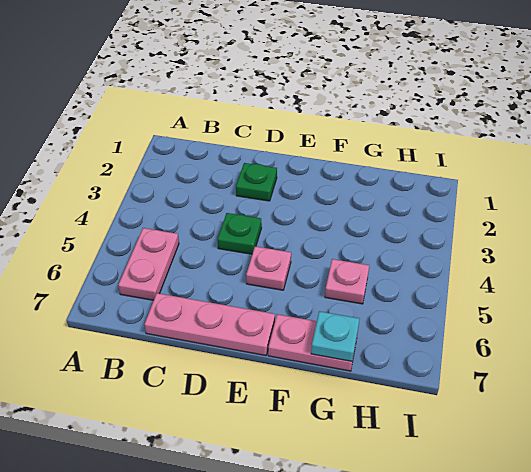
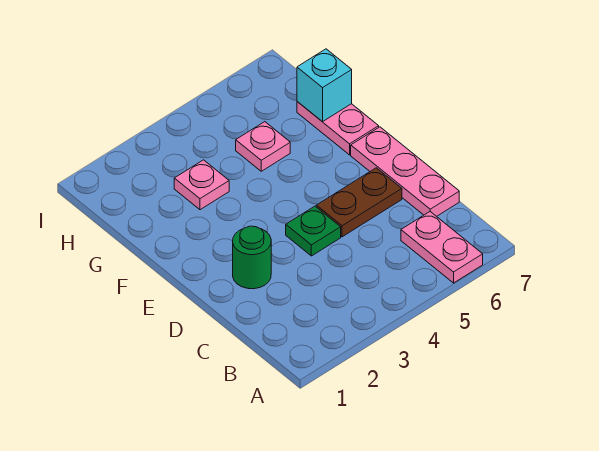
pink 1x2 plate [118,228,179,300] -> pink 1x2 plate turned to [401,212,483,283]
green 1x1 plate [236,163,277,201] -> green 1x1 round brick [233,226,271,289]
none -> brown 1x2 plate [316,168,402,237]
pink 1x1 plate [246,246,291,290] -> pink 1x1 plate moved to [174,160,229,210]
cyan 1x1 plate [311,311,359,361] -> cyan 1x1 brick [297,49,352,122]

